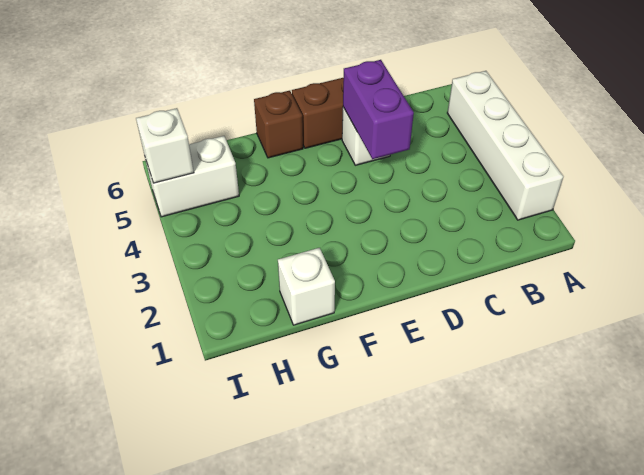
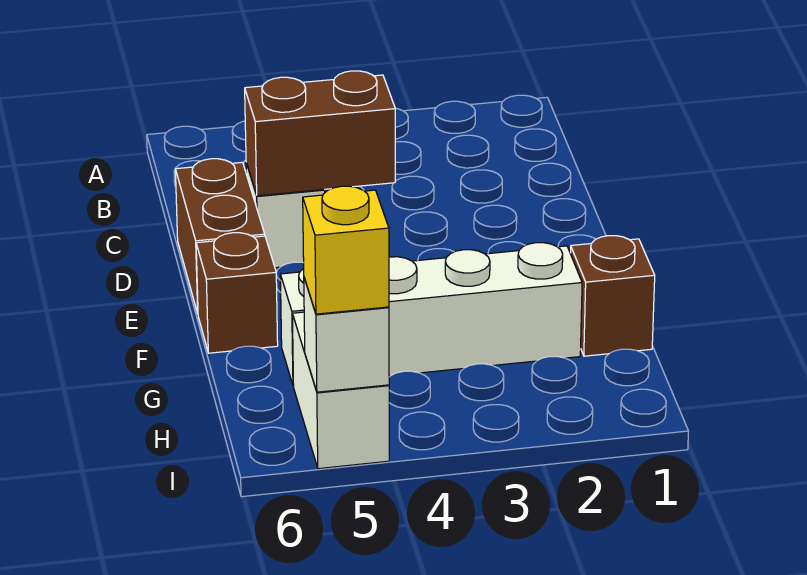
white 1x4 brick [447,71,563,220] -> white 1x4 brick moved to [280,243,582,386]
purple 1x2 brick [343,60,414,159] -> brown 1x2 brick [245,71,395,196]
white 1x1 brick [278,248,335,325] -> brown 1x1 brick [570,236,655,356]
none -> yellow 1x1 brick [303,186,389,314]

